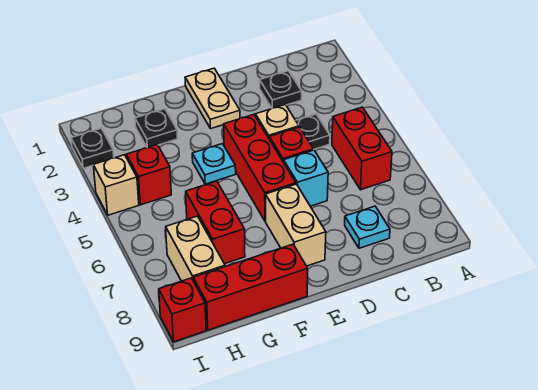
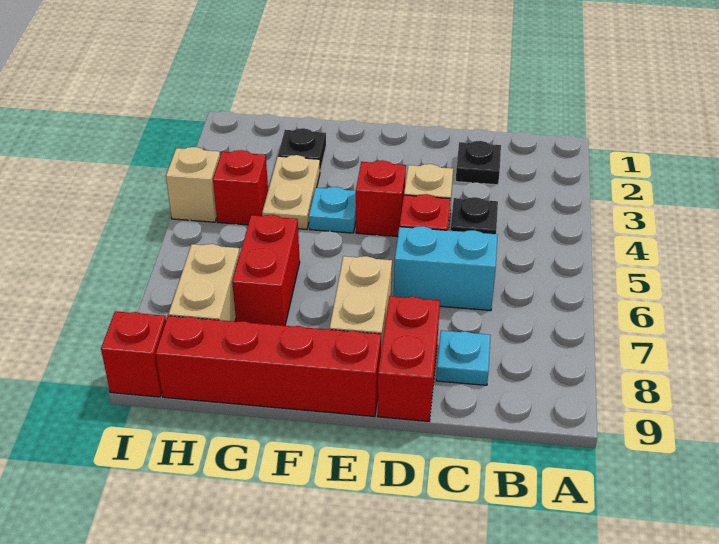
red 1x2 brick [332,107,392,190] -> red 1x2 brick moved to [378,296,440,421]
cyan 1x1 brick [284,150,328,206] -> cyan 1x2 brick [394,226,498,311]
tan 1x2 plate [185,68,240,129] -> tan 1x2 plate moved to [262,155,320,229]
red 1x3 brick [224,114,296,221] -> red 1x1 brick [356,160,406,237]
red 1x3 brick [193,244,308,330] -> red 1x4 brick [156,316,381,417]
black 1x1 plate [71,128,114,168] -> none

